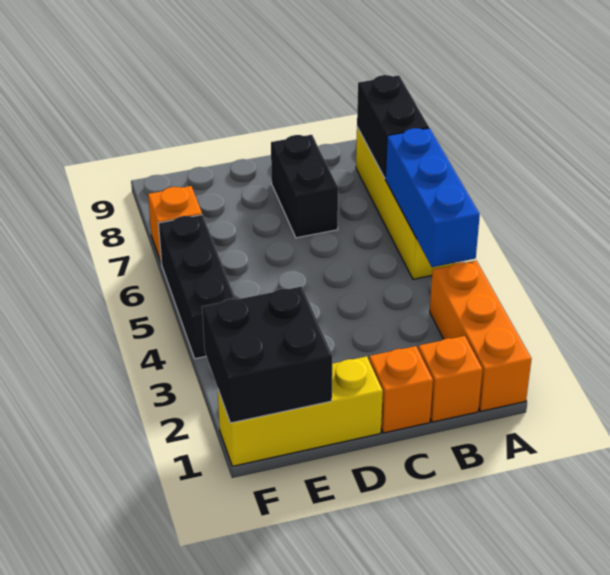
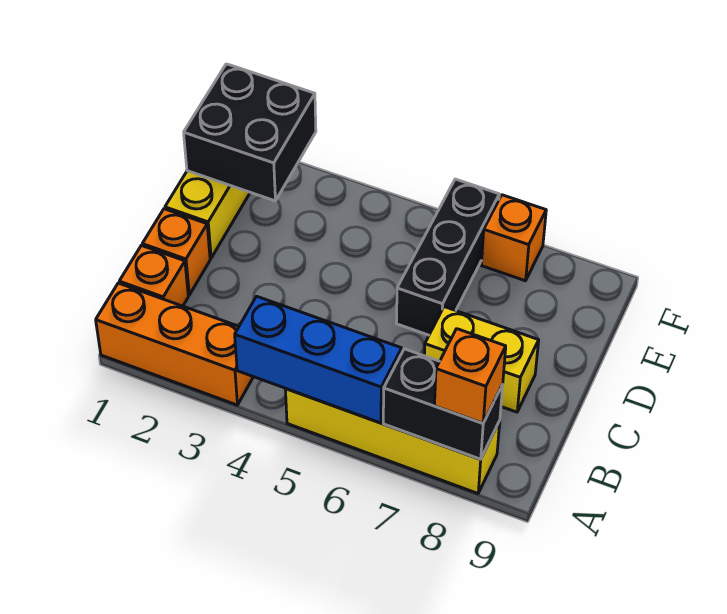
none -> orange 1x1 brick [435,329,506,423]
black 1x2 brick [271,135,338,238] -> yellow 1x2 brick [424,307,539,412]
black 1x3 brick [158,215,235,359] -> black 1x3 brick turned to [396,179,499,335]

